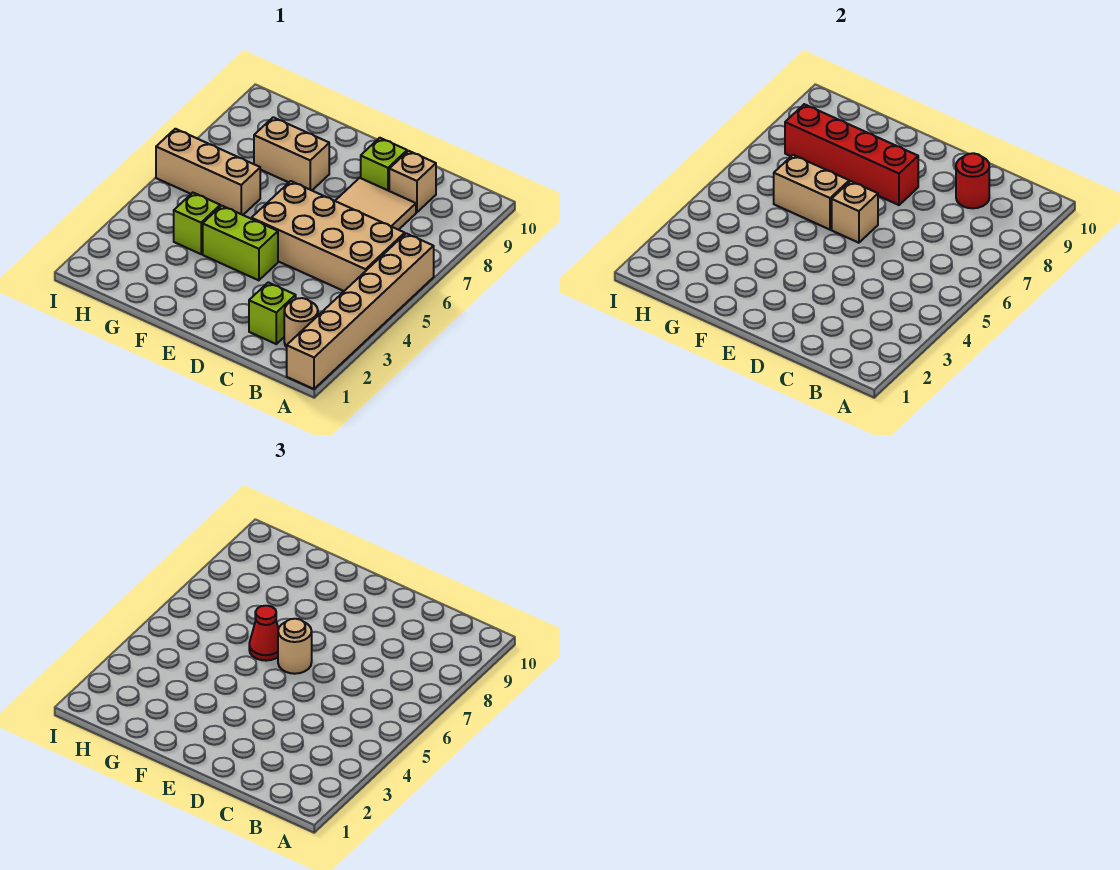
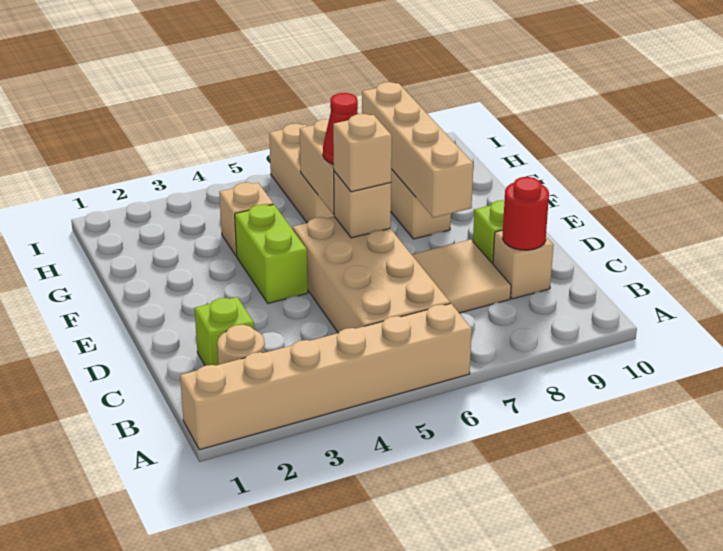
tan 1x1 round brick [278,619,312,674] -> tan 1x1 brick [333,114,392,192]
red 1x4 brick [785,104,918,205] -> tan 1x4 brick [362,82,473,218]
lime 1x1 brick [174,193,220,254] -> tan 1x1 brick [219,183,273,256]

